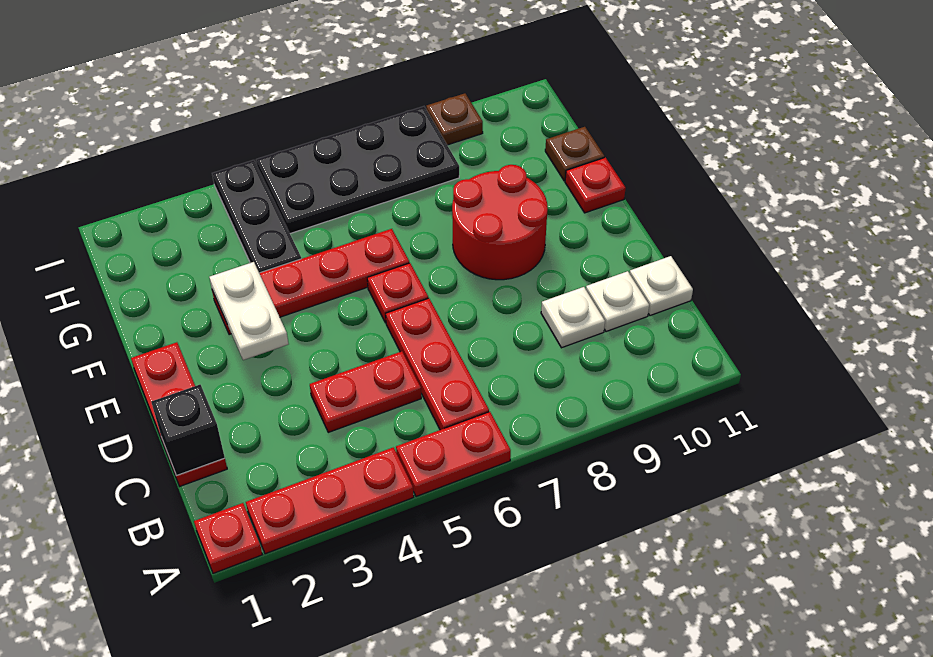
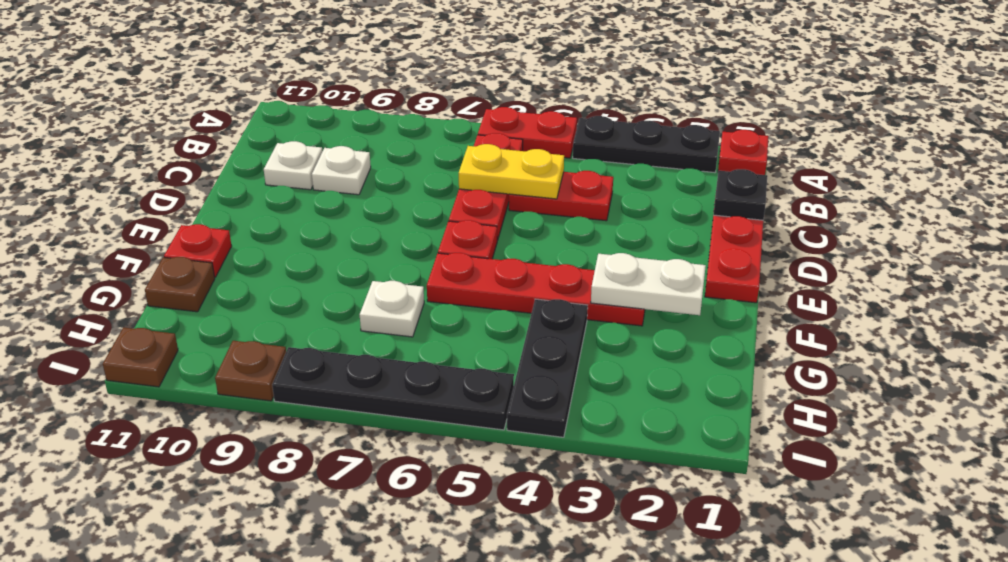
red 1x3 plate [246,447,414,554] -> black 1x3 plate [573,116,720,173]
black 1x1 brick [151,385,225,476] -> black 1x1 plate [714,169,767,220]
none -> yellow 1x2 plate [459,144,564,199]
white 1x1 plate [630,256,693,316] -> white 1x1 plate moved to [360,281,424,337]
white 1x2 plate [209,262,289,360] -> white 1x2 plate turned to [591,253,706,315]
red 2x2 round brick [452,165,548,280] -> none
black 2x4 plate [256,106,459,234] -> black 1x4 plate [272,347,514,430]
none -> brown 1x1 plate [103,327,178,387]

